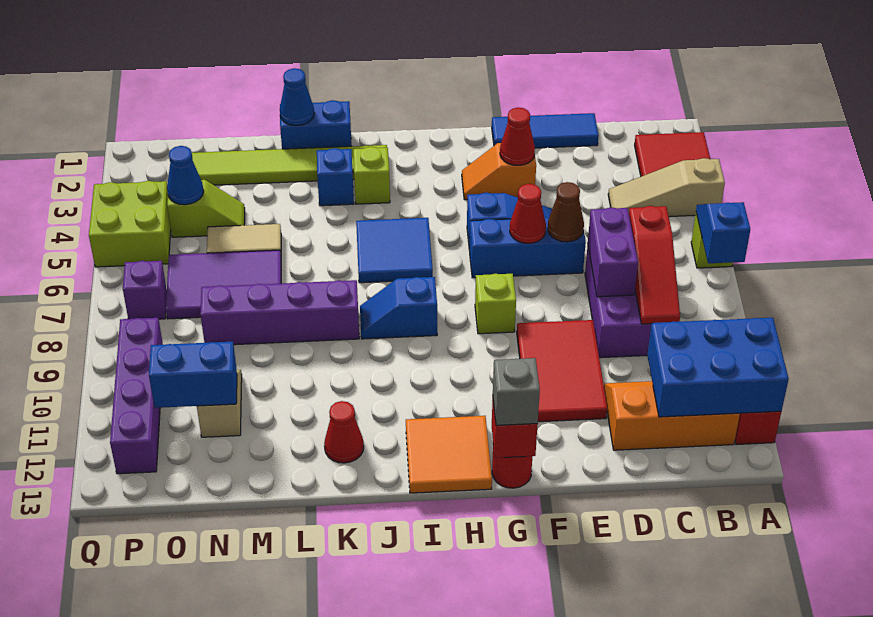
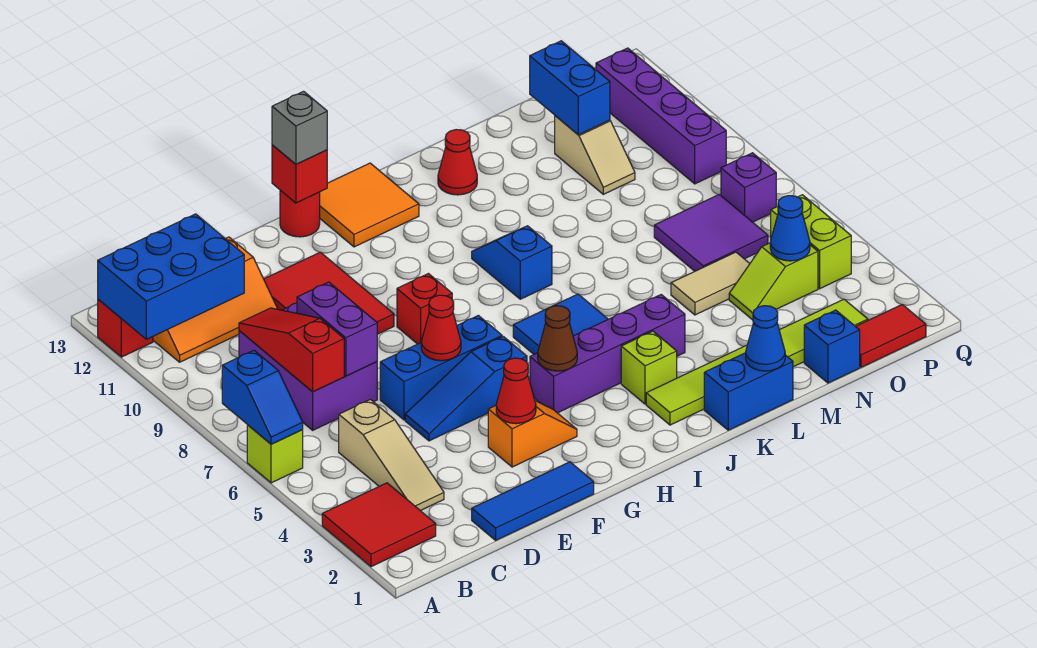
tan 1x3 slope [608,158,725,217] -> tan 1x3 slope turned to [339,399,444,511]
brown 1x1 cone [548,182,584,242] -> brown 1x1 cone moved to [538,306,577,371]
lime 1x1 brick [475,274,516,334] -> red 1x1 brick [397,274,452,344]
blue 1x2 slope [360,277,437,339] -> blue 1x2 slope turned to [472,226,552,299]
blue 1x1 brick [317,148,354,206] -> blue 1x1 brick moved to [804,310,860,383]
purple 1x4 brick [200,280,359,345] -> purple 1x4 brick moved to [530,295,685,413]
purple 2x3 tile [166,250,281,319] -> purple 2x2 tile [654,194,768,271]
blue 1x2 brick [149,342,237,408] -> blue 1x2 brick turned to [530,41,610,135]
none -> red 1x2 tile [855,305,926,367]
lime 2x2 brick [89,181,171,267] -> lime 1x2 brick [771,195,851,289]

